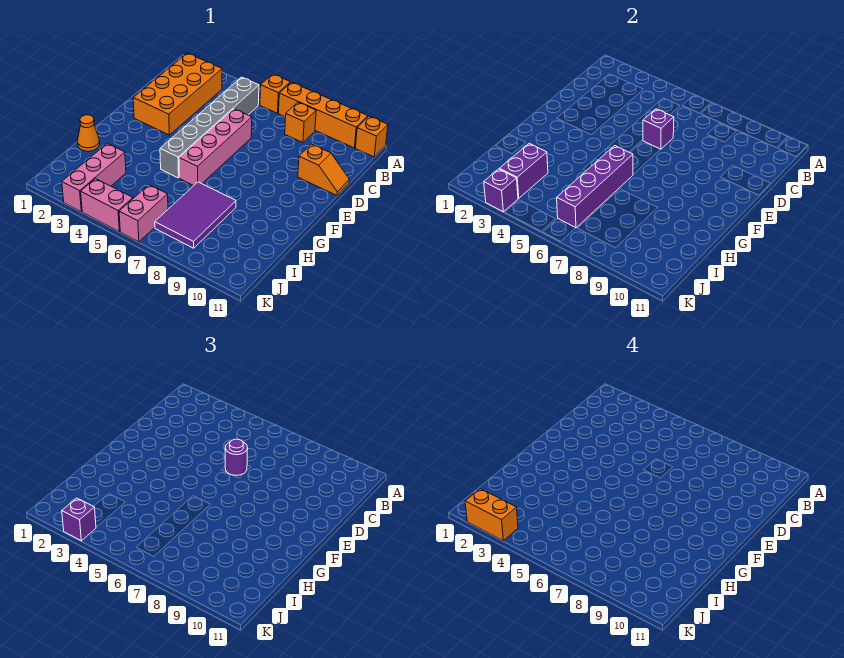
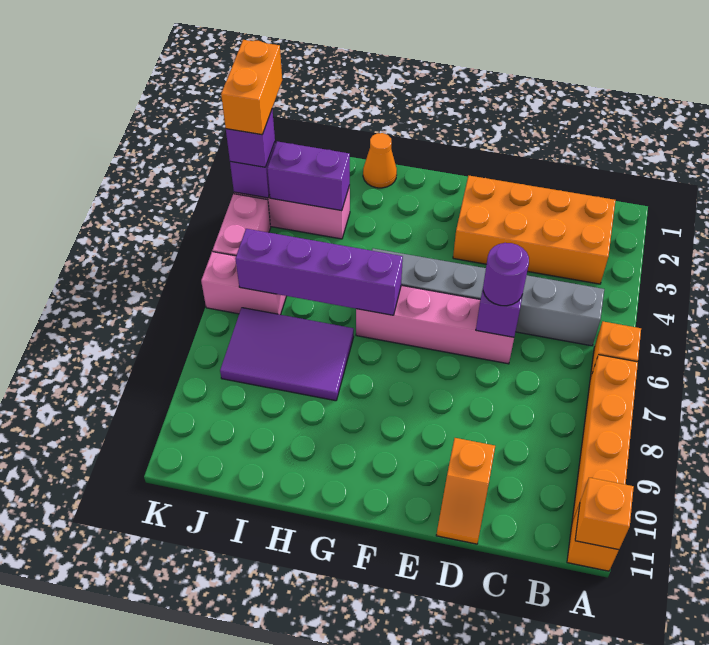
orange 1x1 brick [285,102,316,142] -> orange 1x1 brick moved to [575,478,634,550]

